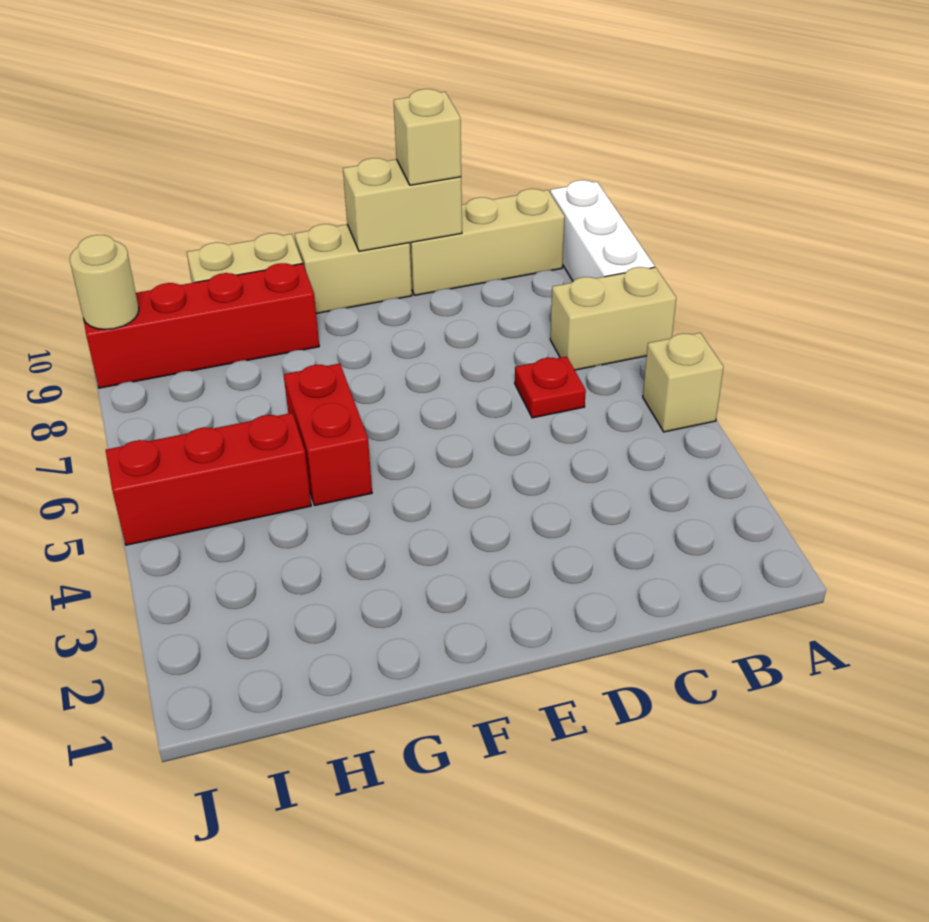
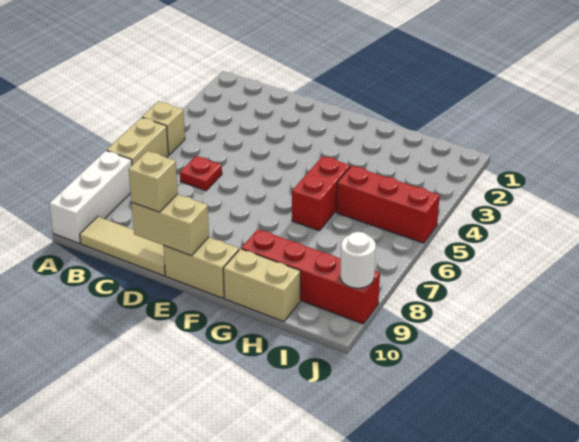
tan 1x2 brick [550,267,676,370] -> tan 1x2 brick turned to [107,117,168,165]
tan 1x3 brick [410,189,565,295] -> tan 1x3 tile [80,217,165,276]
tan 1x1 round brick [70,235,139,330] -> white 1x1 round brick [340,232,376,288]

